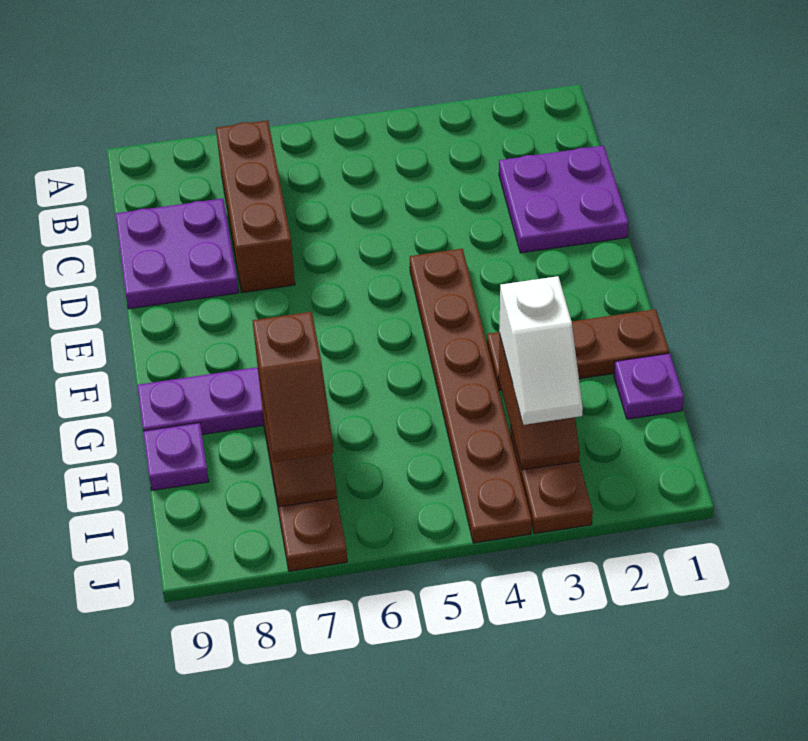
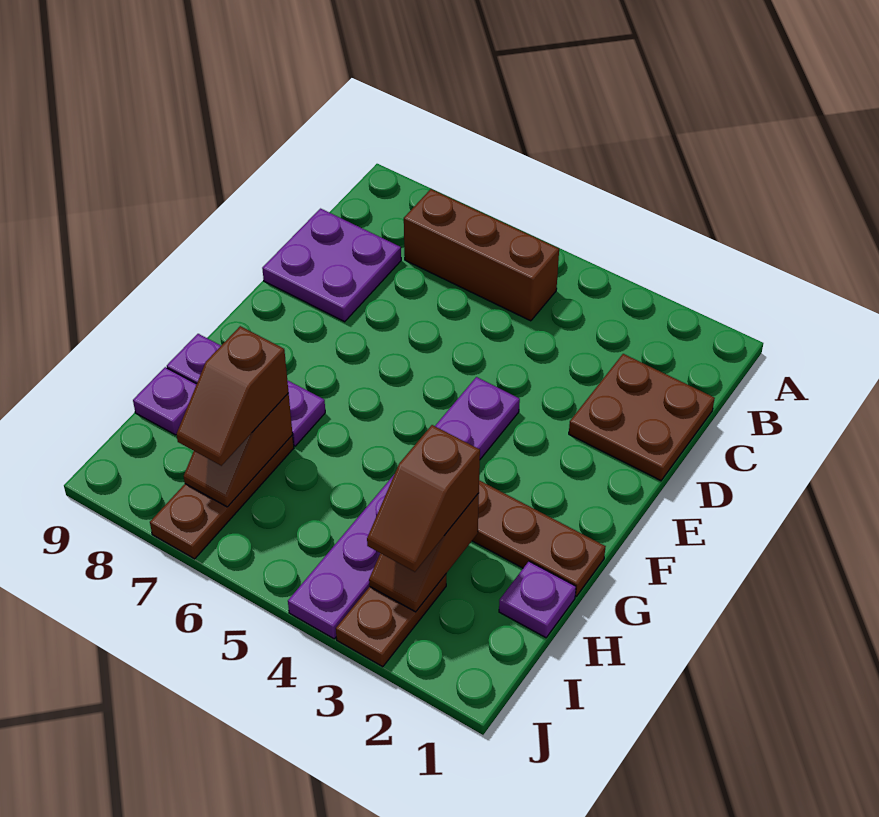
brown 1x3 brick [216,120,295,293] -> brown 1x3 brick turned to [404,189,559,321]
purple 2x2 plate [499,146,629,253] -> brown 2x2 plate [569,354,715,481]
brown 1x6 plate [410,249,532,543] -> purple 1x6 plate [288,377,520,639]
white 1x2 slope [499,276,583,425] -> brown 1x2 slope [367,425,480,572]

